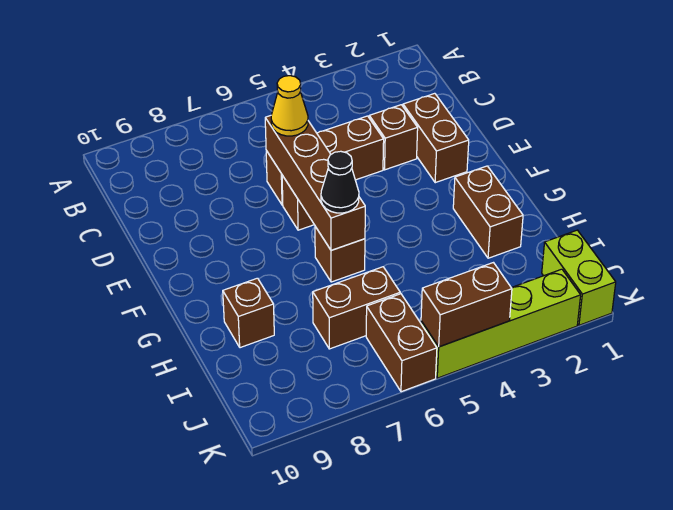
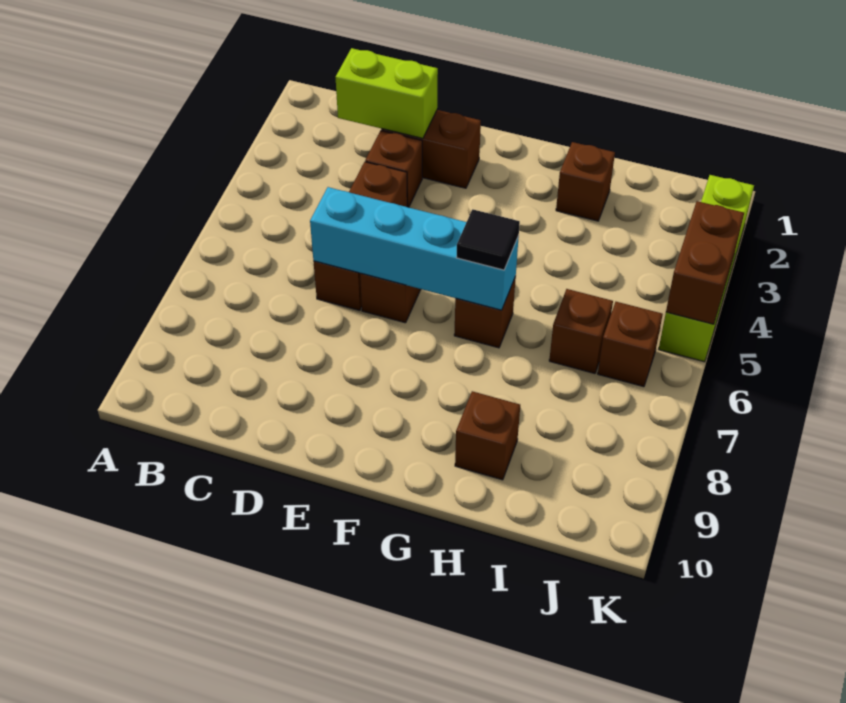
brown 1x4 brick [265,116,365,250] -> cyan 1x4 brick [310,187,519,310]
yellow 1x1 cone [271,76,308,136] -> none
brown 1x2 brick [453,166,523,258] -> brown 1x1 brick [556,142,615,221]
black 1x1 cone [321,151,359,213] -> black 1x1 tile [456,209,520,270]
brown 1x2 brick [313,267,400,349] -> brown 1x1 brick [549,289,613,373]
lime 1x2 brick [542,230,616,325] -> lime 1x2 brick moved to [336,48,438,138]
brown 1x2 brick [366,294,437,392] -> brown 1x1 brick [598,302,663,387]

